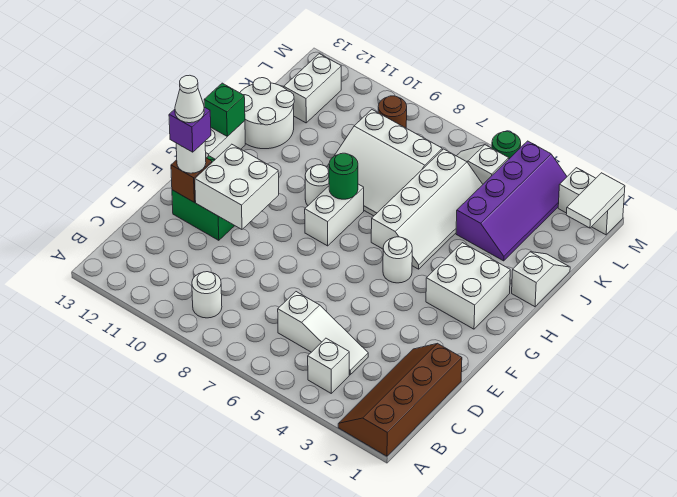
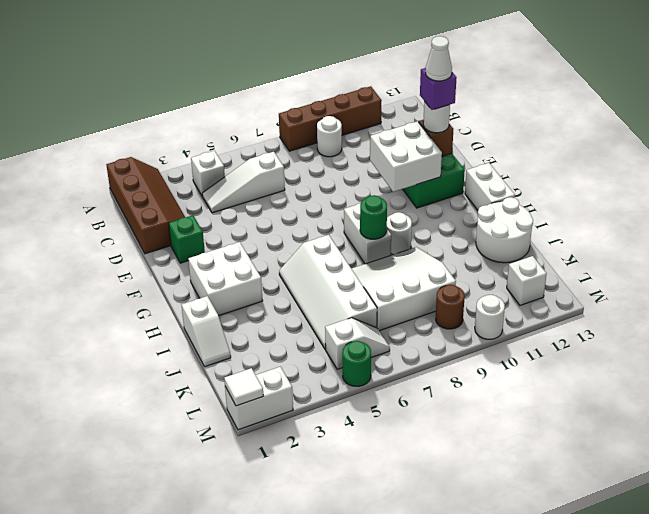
none -> brown 1x4 brick [279,86,382,151]
white 1x1 round brick [383,237,412,283] -> white 1x1 round brick moved to [475,295,505,339]
green 1x1 brick [204,83,245,136] -> green 1x1 brick moved to [169,215,205,263]
purple 2x4 slope [456,141,567,261] -> none
white 1x2 brick [284,54,341,123] -> white 1x1 brick [507,256,547,305]
white 1x2 tile [566,173,625,228] -> white 1x1 tile [224,368,263,406]

